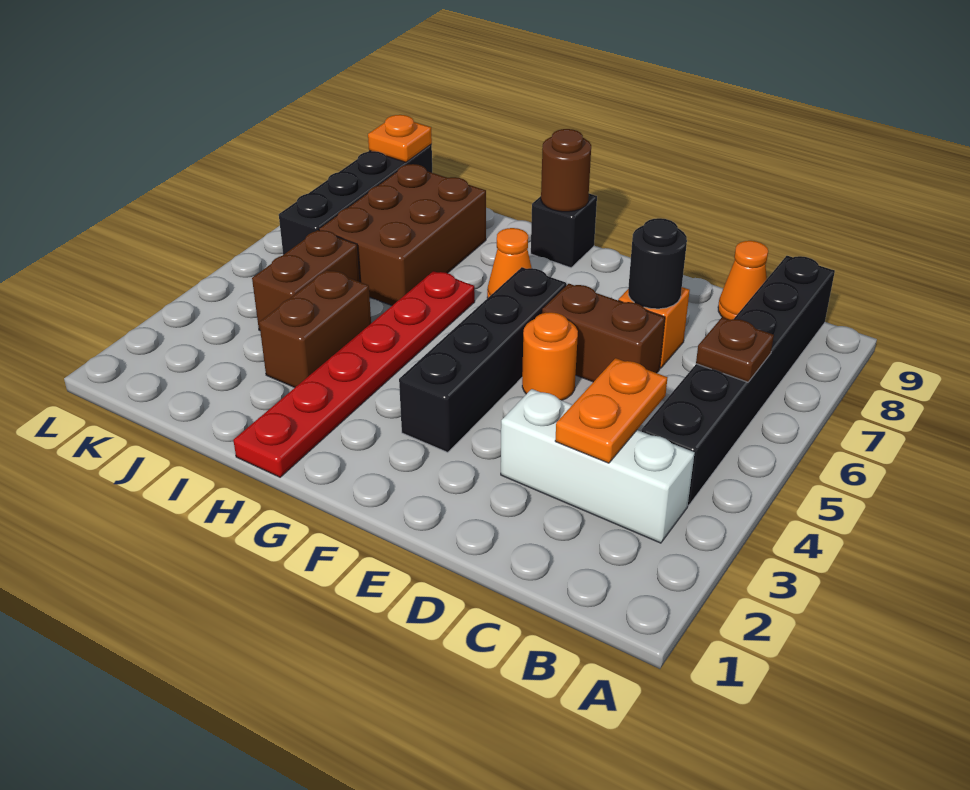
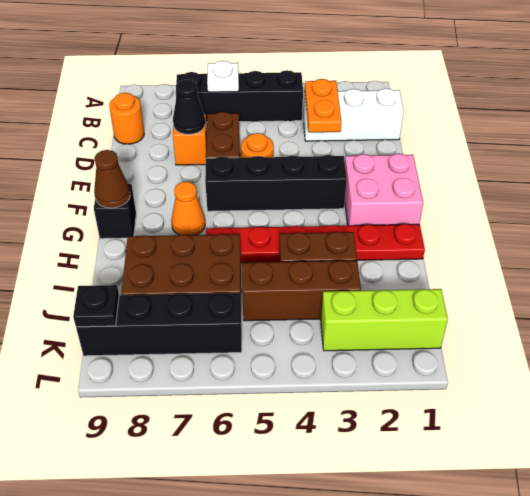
white 1x3 brick [501,389,695,543] -> white 1x3 brick turned to [304,88,404,141]
black 1x6 brick [641,256,835,506] -> black 1x4 brick [176,70,303,122]
brown 1x1 plate [696,317,774,382] -> white 1x1 plate [207,61,239,92]
orange 1x2 plate [555,358,667,463] -> orange 1x2 plate turned to [305,79,342,132]
orange 1x1 cone [718,241,768,320] -> orange 1x1 round brick [109,93,144,144]
black 1x1 round brick [628,218,687,309] -> black 1x1 cone [173,80,205,134]
none -> pink 2x2 brick [345,154,423,226]
brown 1x1 round brick [541,129,591,212] -> brown 1x1 cone [94,150,130,208]
brown 1x2 brick [252,230,360,330] -> brown 1x3 brick [242,260,361,321]
none -> lime 1x3 brick [321,289,448,351]
orange 1x1 plate [368,115,432,162] -> black 1x1 plate [73,285,119,327]

